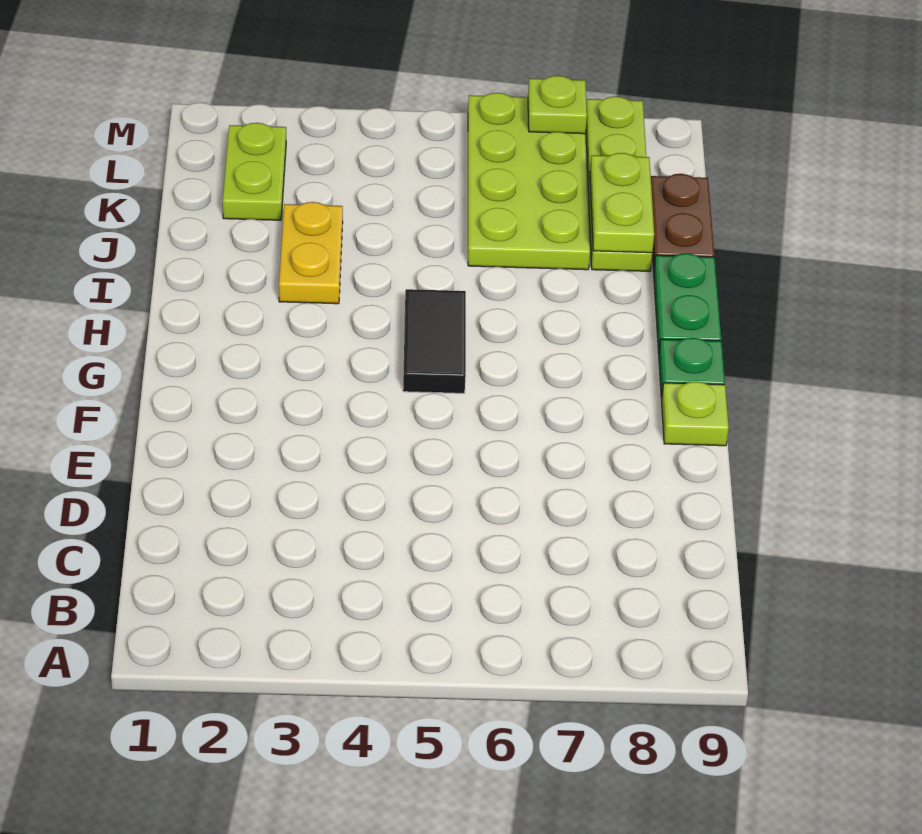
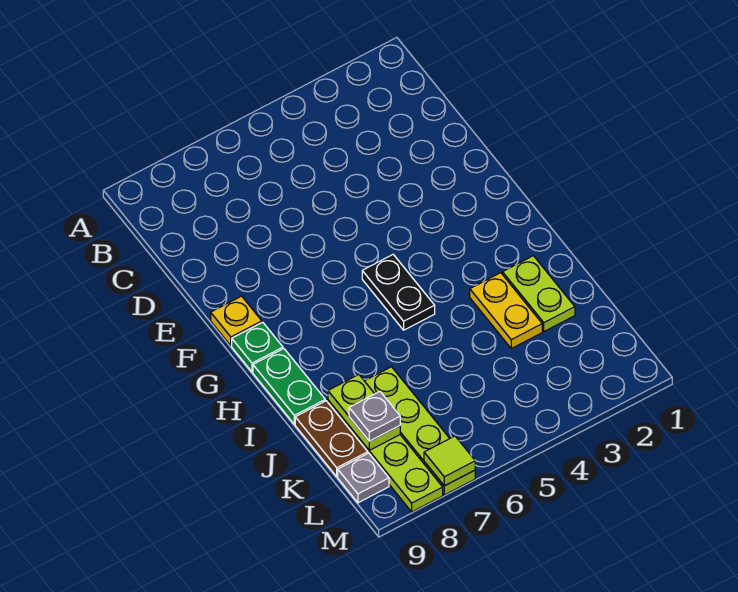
lime 1x1 plate [661,382,729,446] -> yellow 1x1 plate [211,296,262,346]
black 1x2 tile [403,289,466,393] -> black 1x2 plate [362,255,435,330]
lime 2x4 plate [468,93,590,270] -> lime 1x4 plate [365,367,475,495]
lime 1x2 plate [223,123,286,220] -> lime 1x2 plate moved to [502,256,575,331]
none -> grey 1x1 plate [349,392,400,441]
none -> grey 1x1 plate [338,453,389,503]
lime 1x1 plate [528,76,587,134] -> lime 1x1 tile [424,436,475,486]

